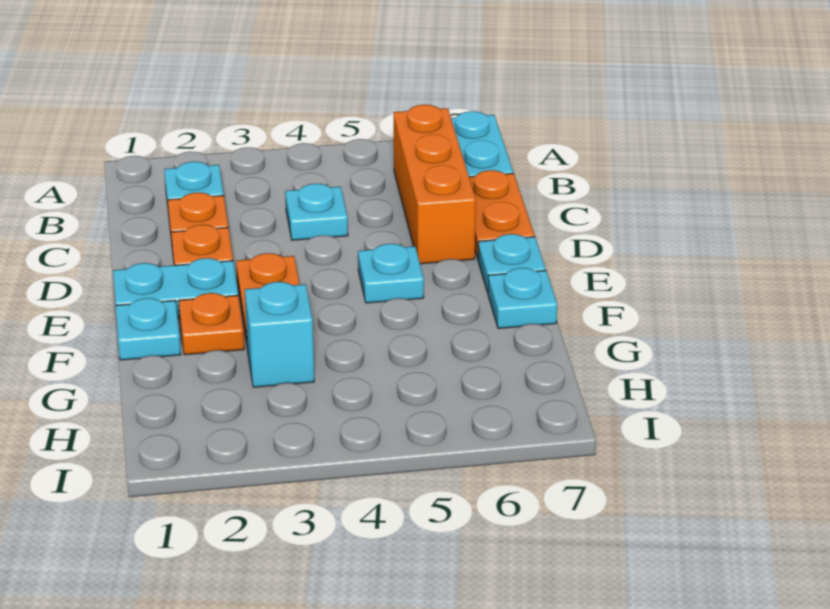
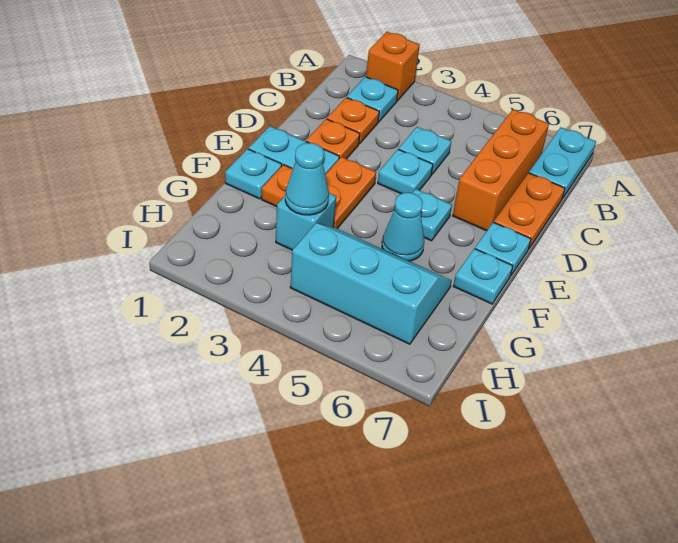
none -> orange 1x1 brick [366,32,420,101]
none -> cyan 1x1 plate [378,149,433,194]
none -> cyan 1x1 cone [382,193,424,261]
none -> cyan 1x1 cone [285,143,329,215]
none -> cyan 2x3 slope [290,223,452,344]

